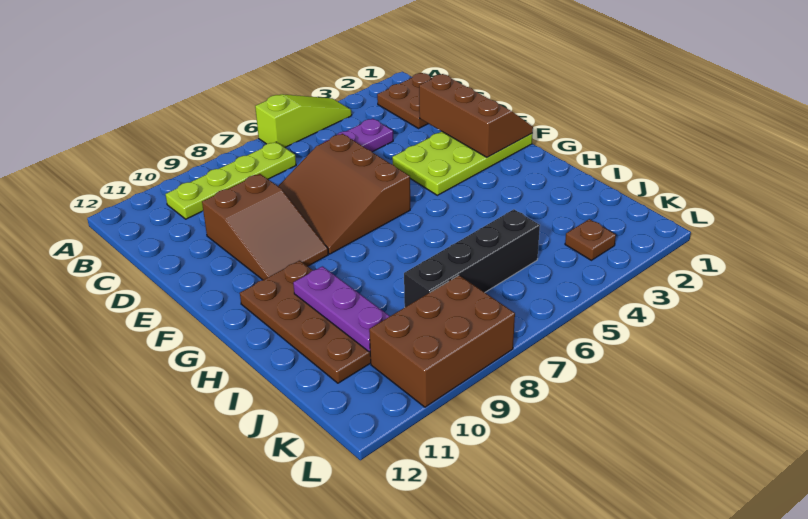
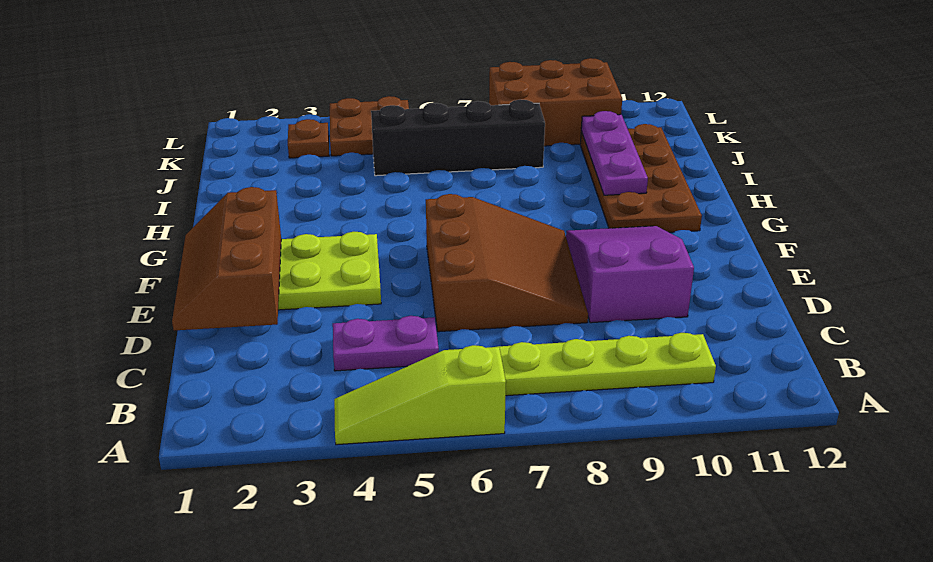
brown 2x2 plate [377,73,432,128] -> brown 2x2 plate moved to [330,96,409,156]
brown 2x3 slope [202,174,328,280] -> purple 2x3 slope [566,226,694,323]

